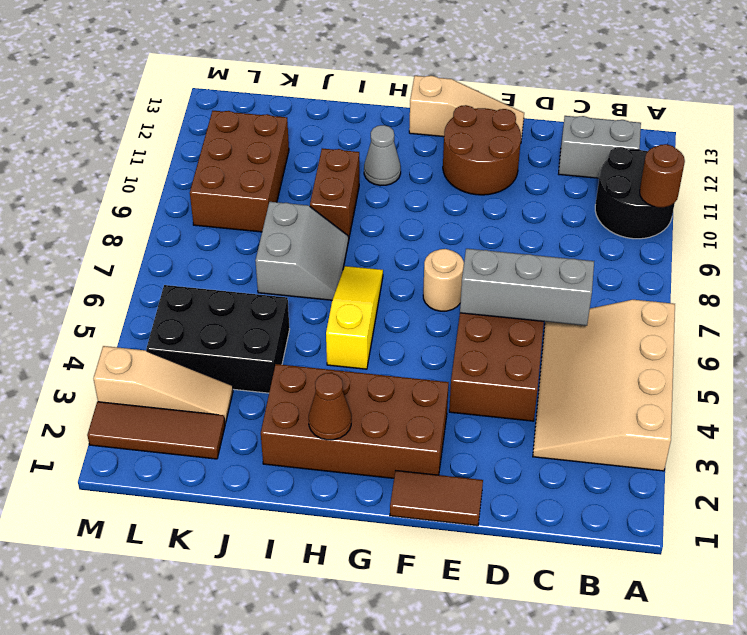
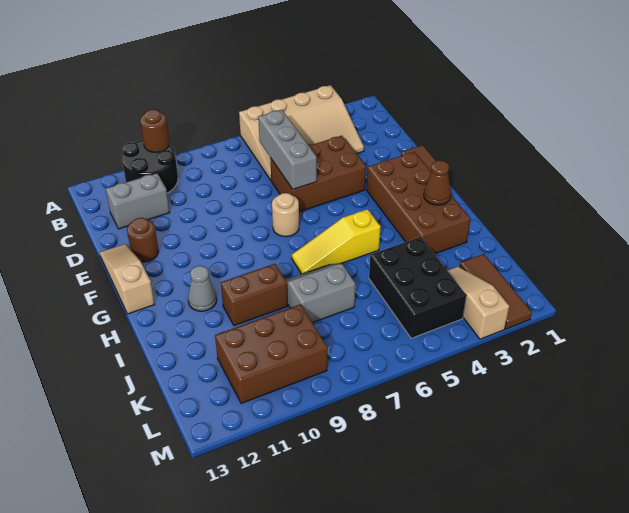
grey 1x2 brick [559,116,641,178] -> grey 1x2 brick turned to [106,173,170,229]
brown 2x2 round brick [443,105,521,195] -> brown 1x1 round brick [127,218,159,262]

